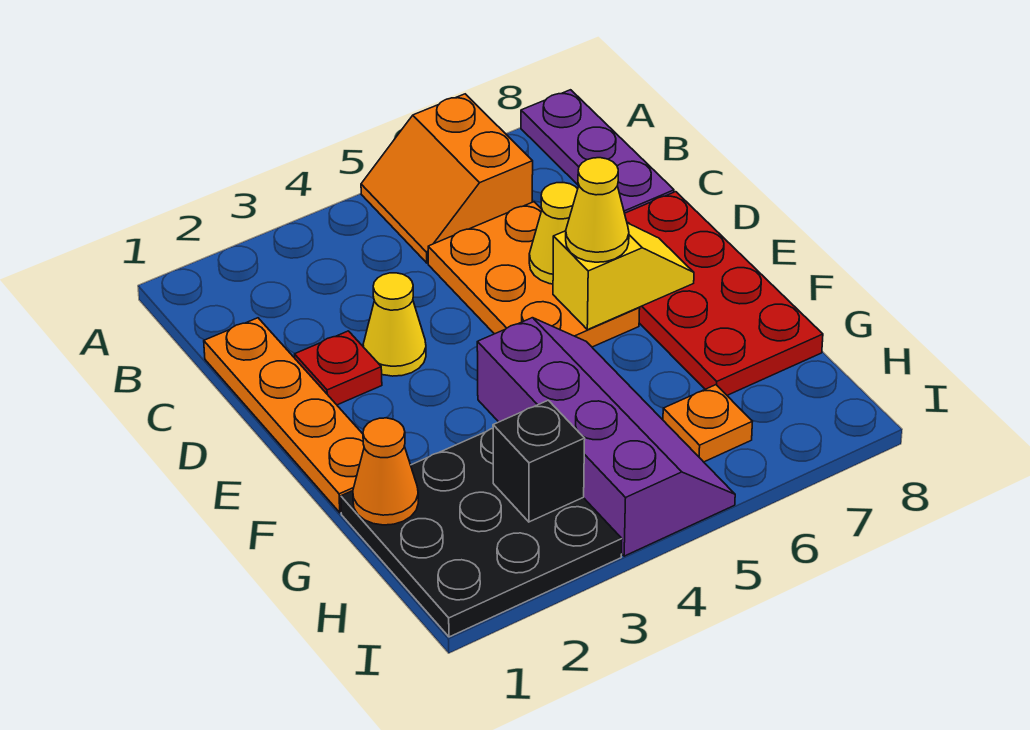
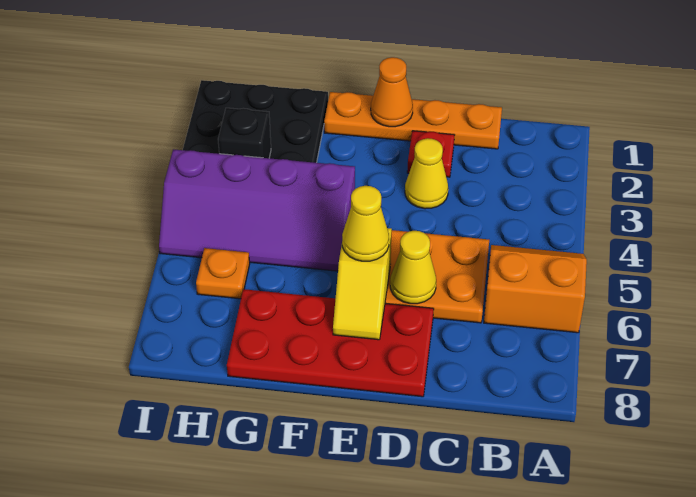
purple 1x3 plate [521,90,674,213] -> none
orange 1x1 cone [353,418,418,525] -> orange 1x1 cone moved to [371,57,413,127]

